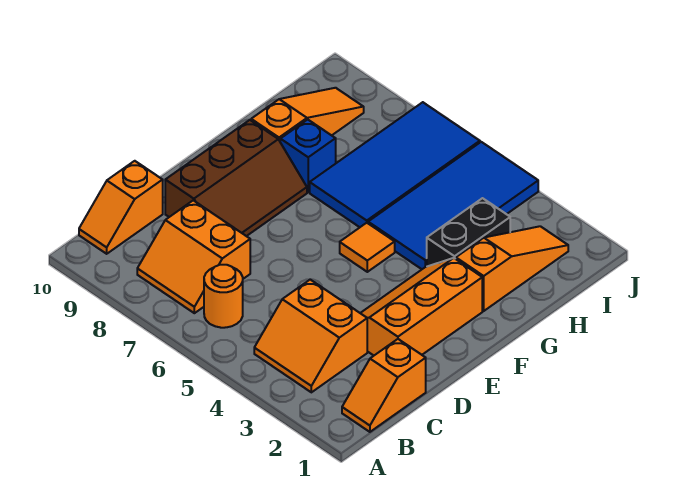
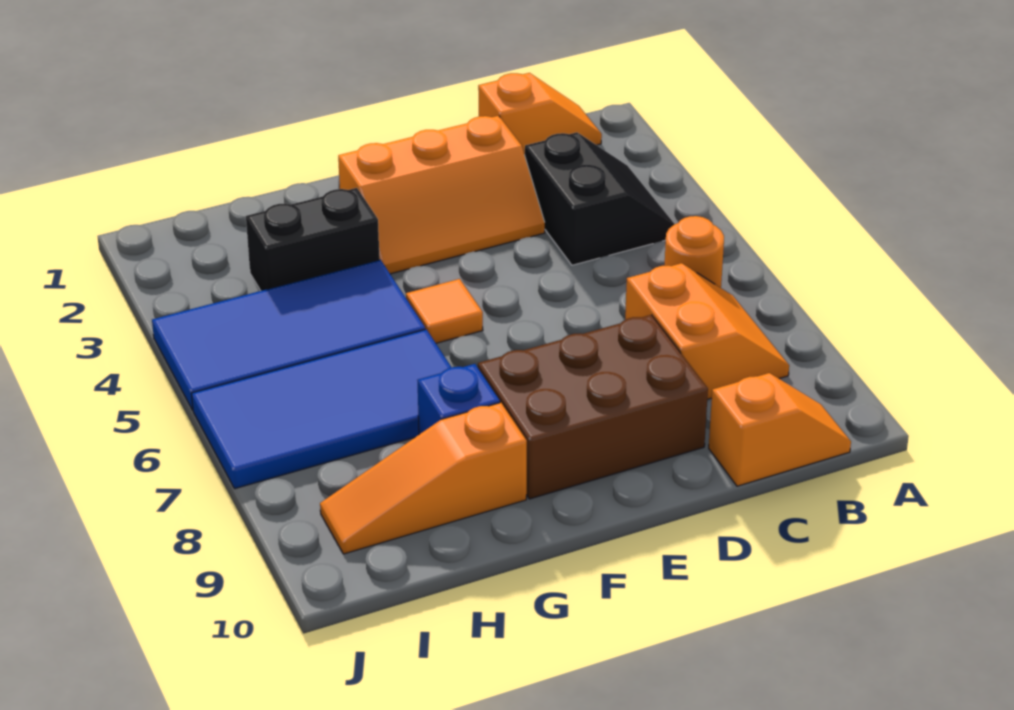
orange 2x2 slope [254,279,367,392] -> black 2x2 slope [525,132,674,265]
brown 2x3 slope [165,120,307,236] -> brown 2x3 brick [478,315,708,499]
orange 1x3 slope [456,226,568,311] -> none

